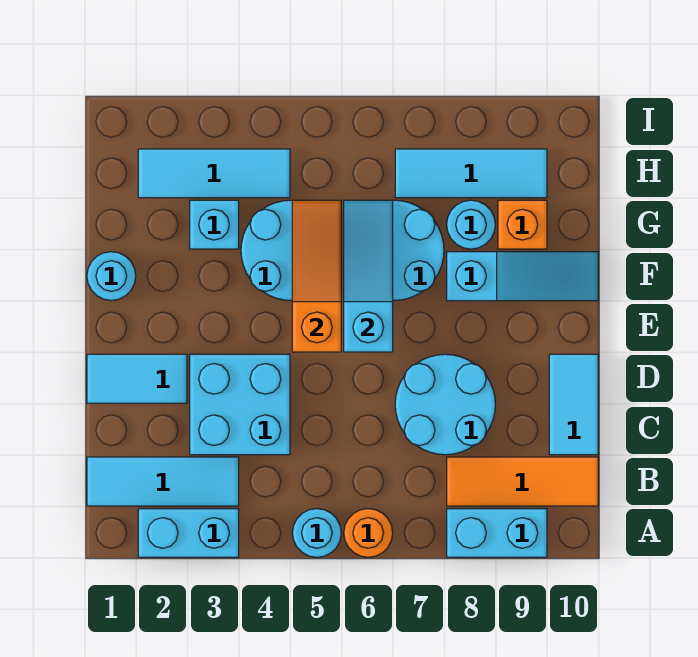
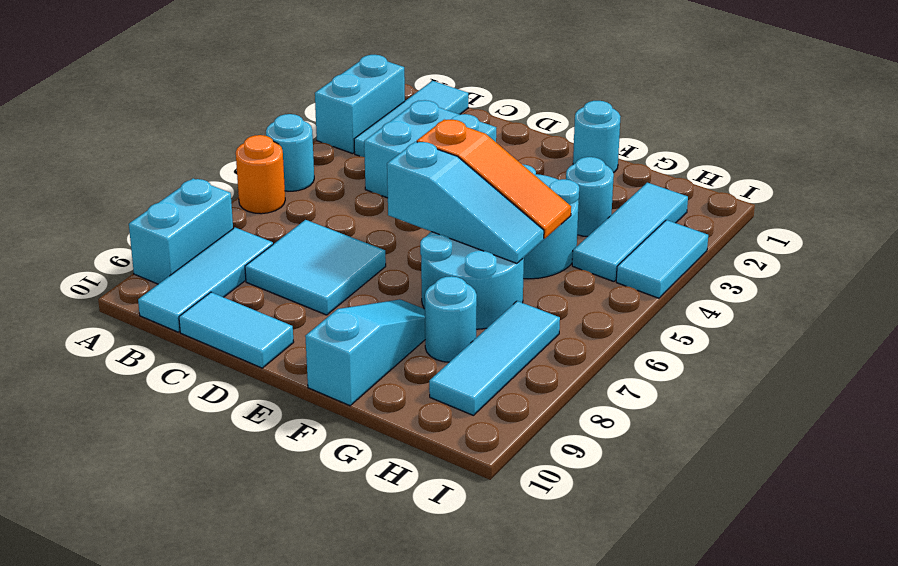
orange 1x3 tile [447,457,598,506] -> cyan 1x3 tile [138,228,273,332]
cyan 2x2 round brick [395,354,495,455] -> cyan 2x2 tile [245,220,386,315]
cyan 1x2 tile [87,354,187,403] -> cyan 1x2 tile moved to [616,220,708,298]
cyan 1x3 slope [447,252,598,301] -> cyan 1x3 slope turned to [305,300,425,406]
cyan 1x1 brick [190,200,239,249] -> cyan 1x1 round brick [566,157,614,236]
orange 1x1 brick [498,200,547,249] -> none

